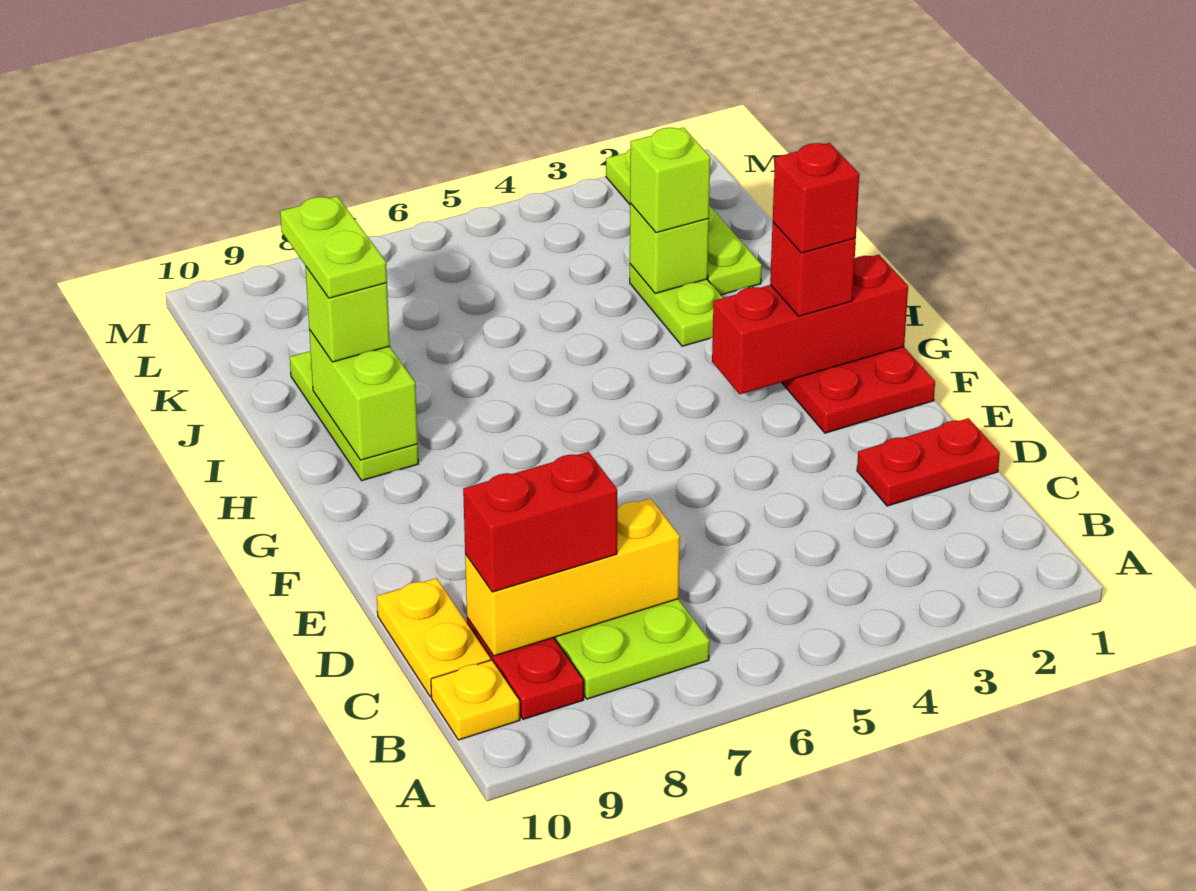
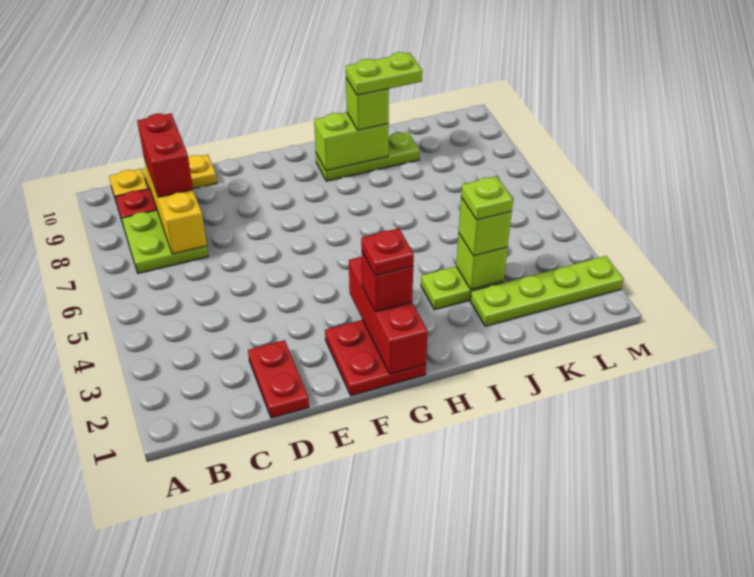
red 1x1 brick [773,143,859,253] -> red 1x1 plate [361,228,414,276]
none -> lime 1x1 plate [461,176,513,220]

